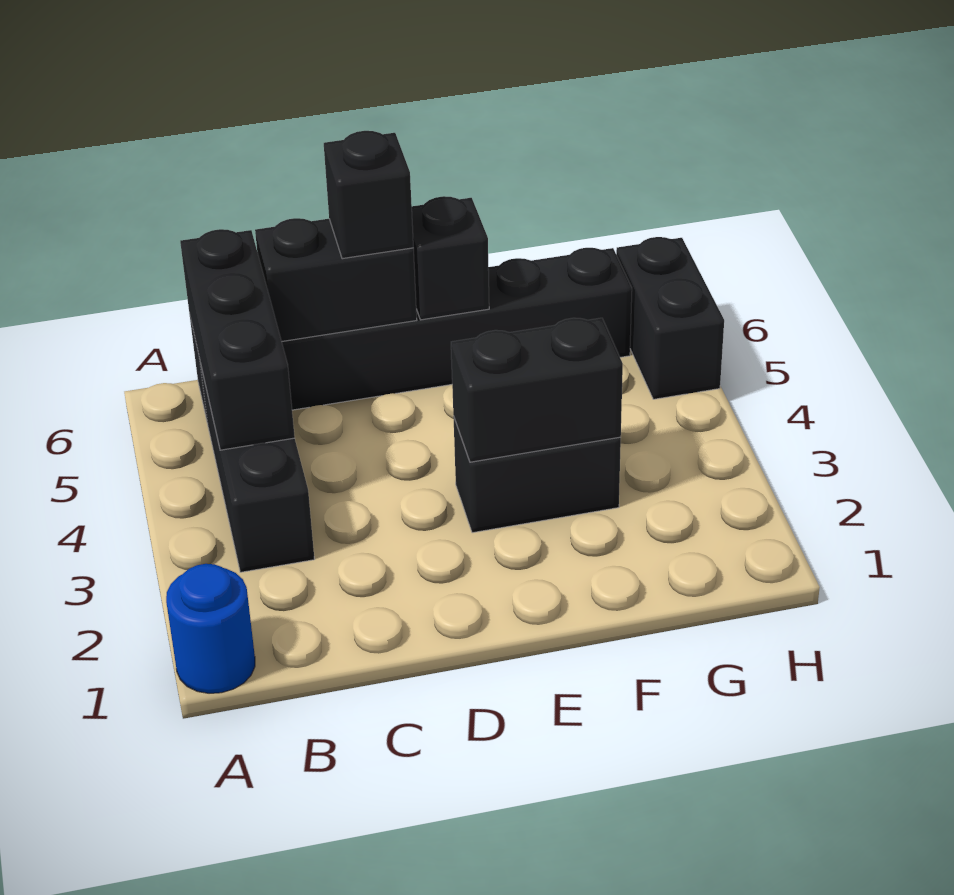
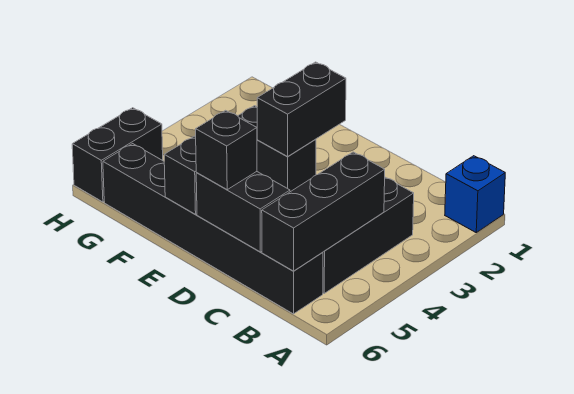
blue 1x1 round brick [166,564,255,693] -> blue 1x1 brick [445,156,505,232]
black 1x2 brick [451,318,623,462] -> black 1x2 brick turned to [257,62,346,156]

